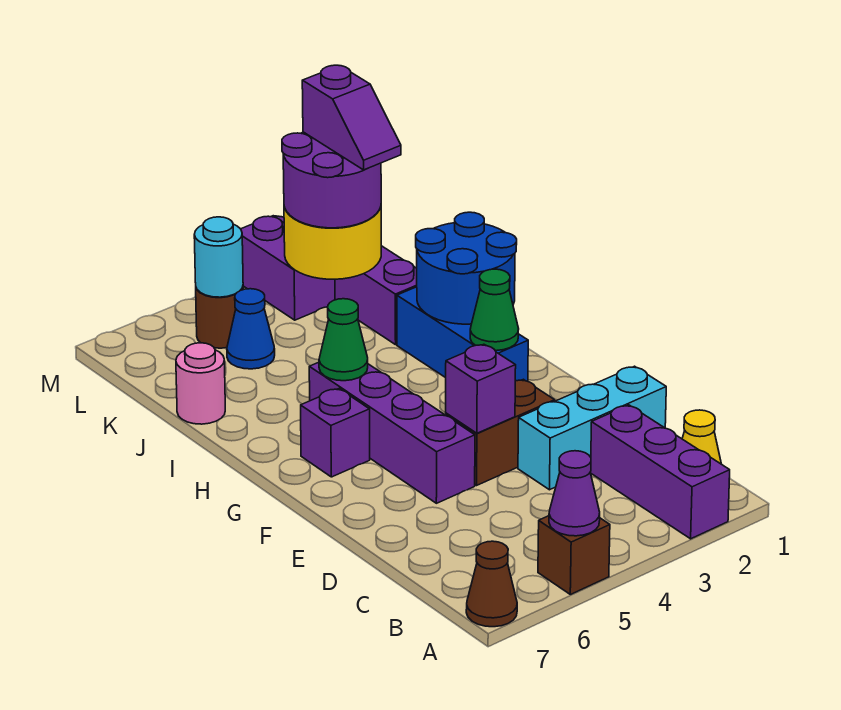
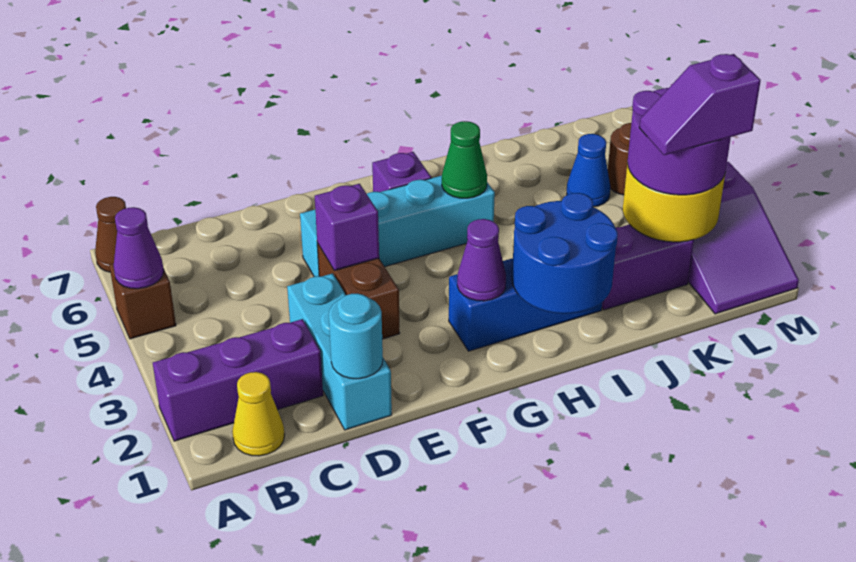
purple 1x4 brick [309,362,475,503] -> cyan 1x4 brick [300,176,495,277]
green 1x1 cone [470,269,519,351] -> purple 1x1 cone [457,219,506,301]
pink 1x1 round brick [176,343,225,424] -> none
cyan 1x1 round brick [194,217,243,297] -> cyan 1x1 round brick moved to [329,294,383,379]

